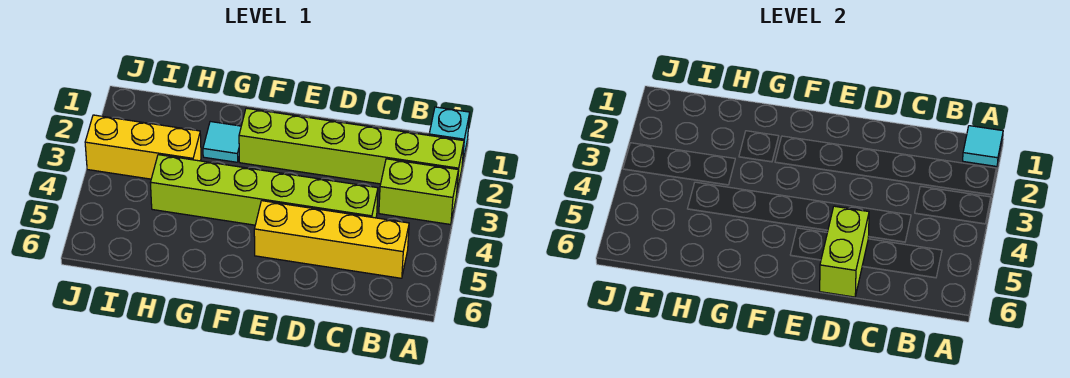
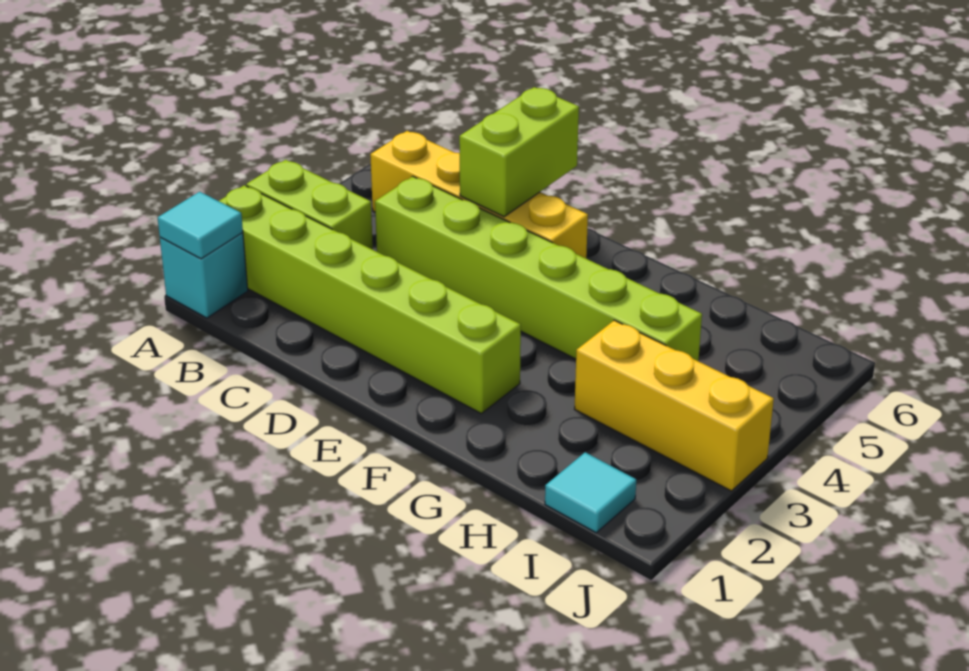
cyan 1x1 tile [203,122,241,162] -> cyan 1x1 tile moved to [545,452,636,533]

